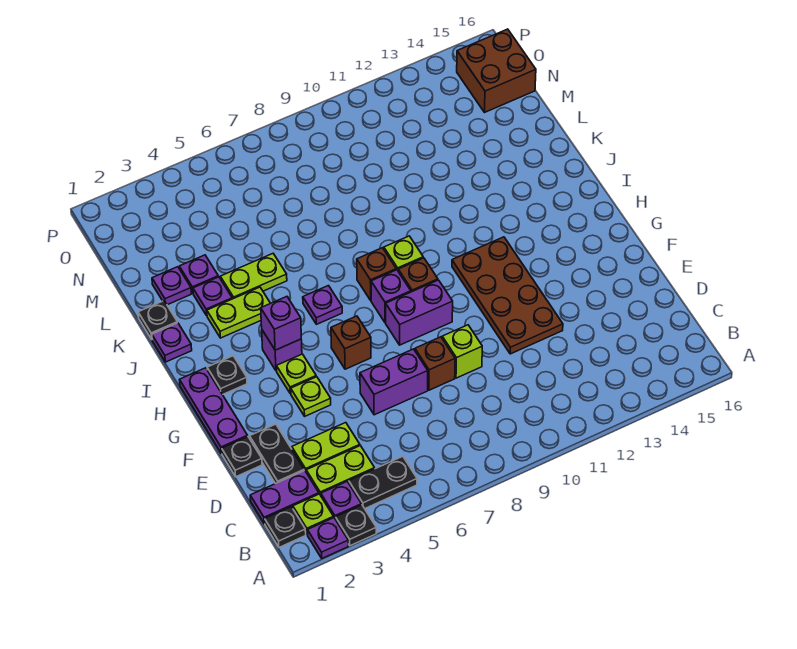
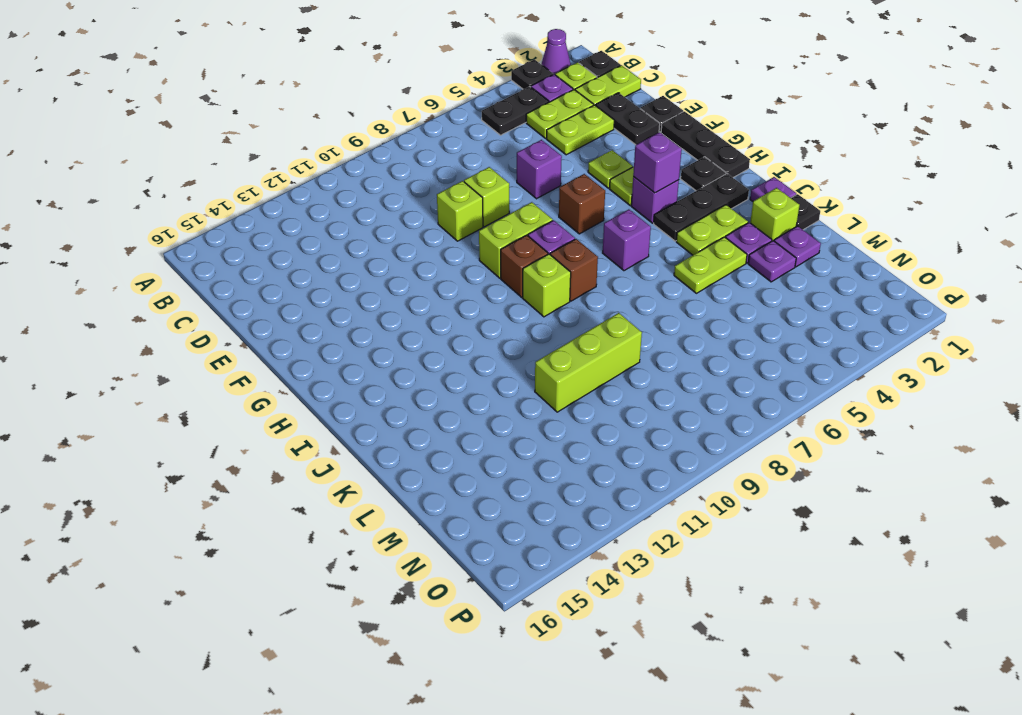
purple 1x1 plate [308,518,348,558] -> purple 1x1 cone [542,29,571,75]
purple 1x2 plate [250,470,319,524] -> lime 1x2 plate [575,65,641,106]
purple 1x2 brick [360,349,428,415] -> purple 1x1 brick [517,140,562,199]
brown 1x1 brick [415,337,455,390] -> lime 1x1 brick [464,167,509,227]
brown 2x4 plate [452,237,563,354] -> none
purple 1x3 plate [180,368,248,454] -> black 1x3 plate [661,111,750,178]
purple 1x2 brick [386,280,453,345] -> lime 1x2 brick [479,202,553,278]
none -> black 1x3 plate [654,174,749,241]
purple 1x1 plate [303,286,342,324] -> purple 1x1 brick [603,209,651,271]
none -> lime 1x1 brick [750,188,799,241]
none -> lime 1x3 brick [535,313,642,412]
brown 2x2 brick [457,29,536,113] -> none

